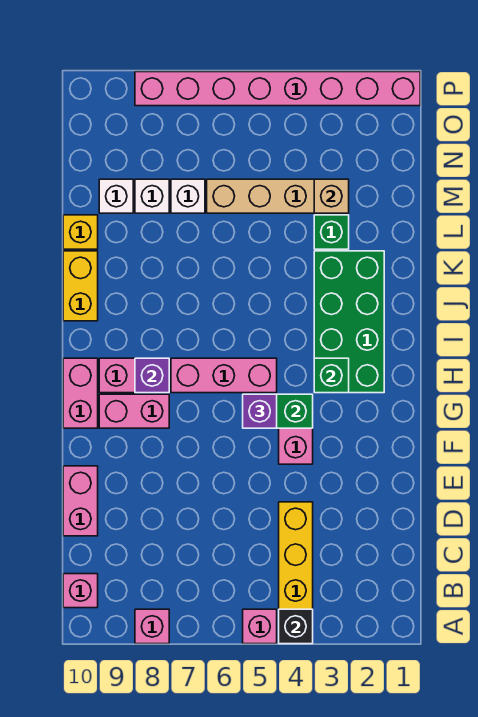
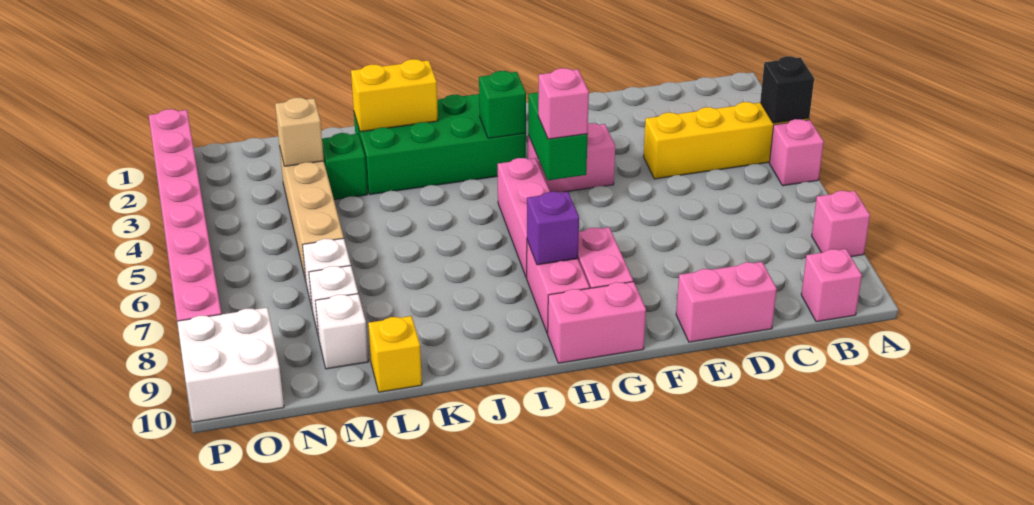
purple 1x1 brick [243,394,277,428] -> pink 1x1 brick [538,68,589,139]
yellow 1x2 brick [63,251,98,321] -> yellow 1x2 brick moved to [351,59,438,132]
none -> white 2x2 brick [177,308,284,422]

